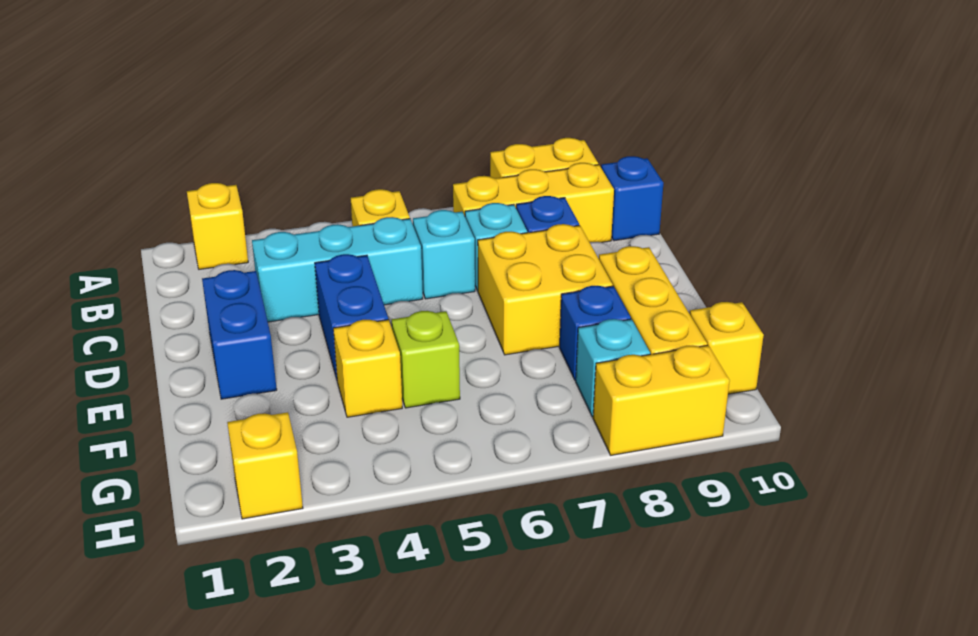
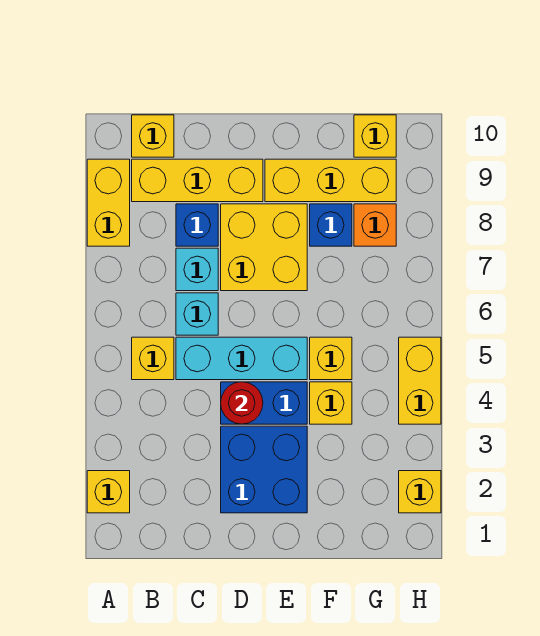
yellow 1x3 brick [453,163,614,242] -> yellow 1x3 brick turned to [132,159,263,202]
blue 1x1 brick [601,156,663,241] -> yellow 1x1 brick [132,115,174,157]
cyan 1x3 brick [252,217,423,322] -> cyan 1x3 brick turned to [176,337,307,380]
blue 1x2 brick [202,270,277,399] -> blue 2x2 brick [221,426,307,513]
none -> red 1x1 round brick [221,382,263,424]
lime 1x1 brick [392,311,460,408] -> yellow 1x1 brick [310,337,352,380]
cyan 1x1 brick [576,319,650,417] -> orange 1x1 brick [354,204,396,246]
yellow 1x2 brick [593,345,730,455] -> yellow 1x2 brick moved to [399,337,441,424]

